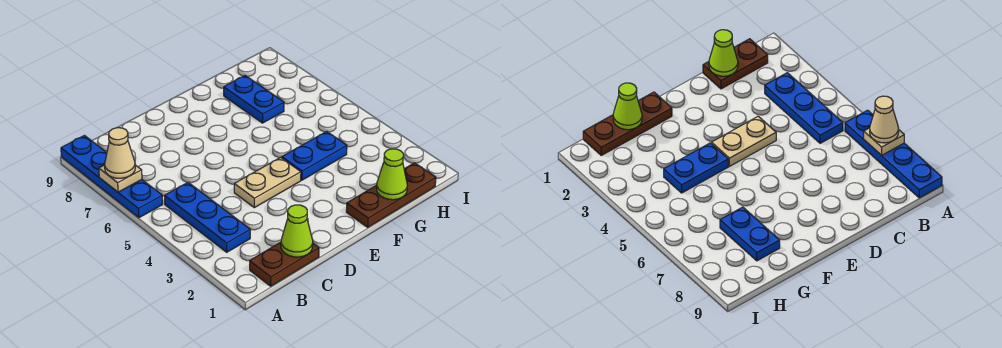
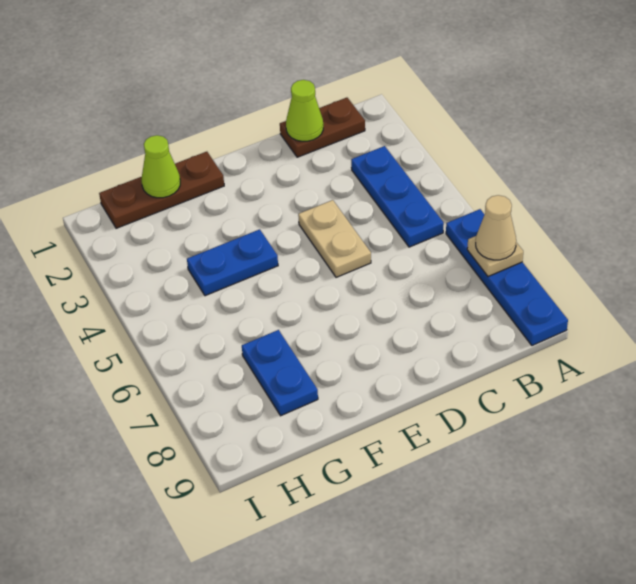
tan 1x2 plate [234,157,301,208] -> tan 1x2 plate turned to [298,200,371,277]

